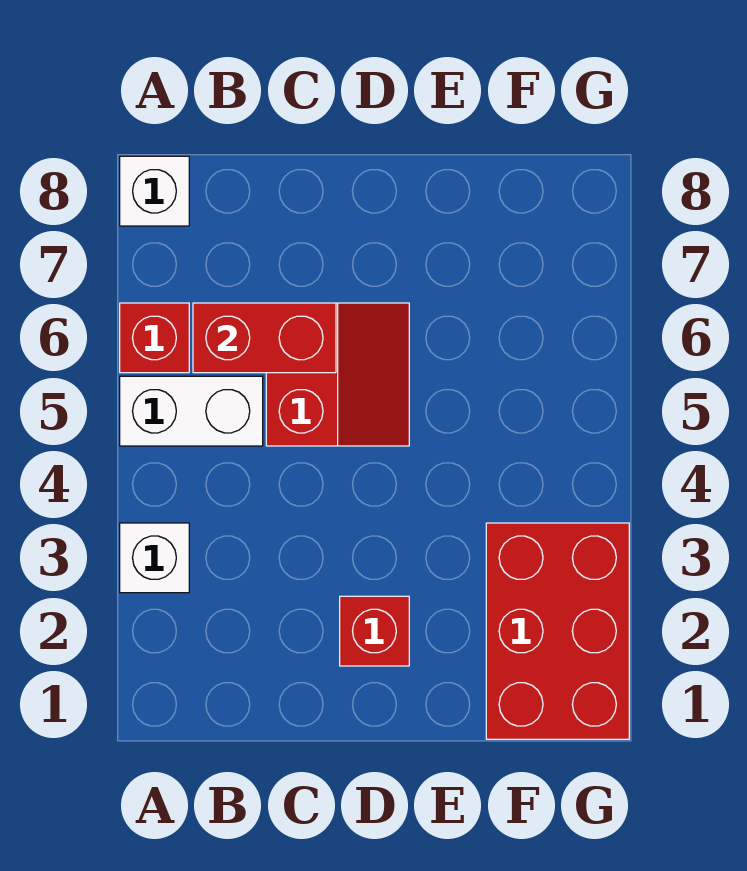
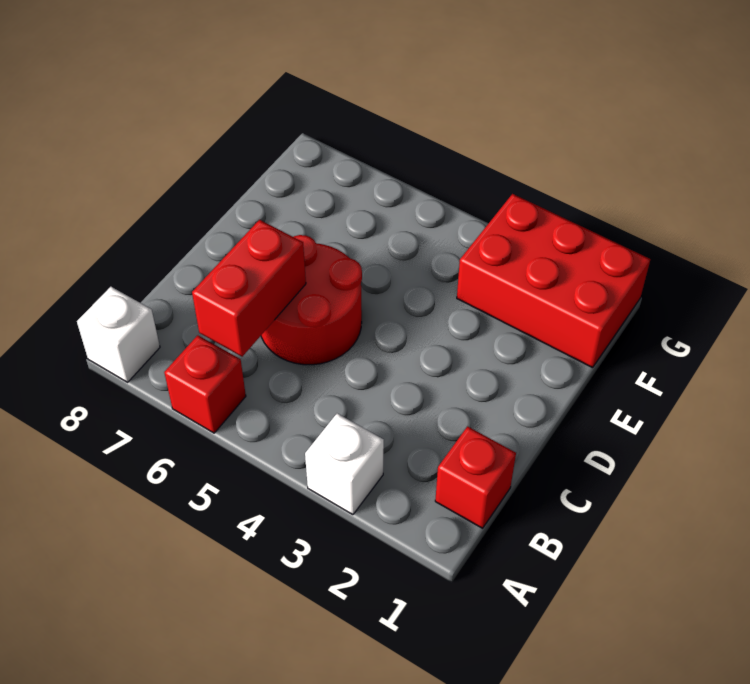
white 1x2 brick [120,376,263,446] -> none
red 2x2 slope [266,303,409,446] -> red 2x2 round brick [261,235,362,365]
red 1x1 brick [340,596,409,666] -> red 1x1 brick moved to [435,426,516,528]

